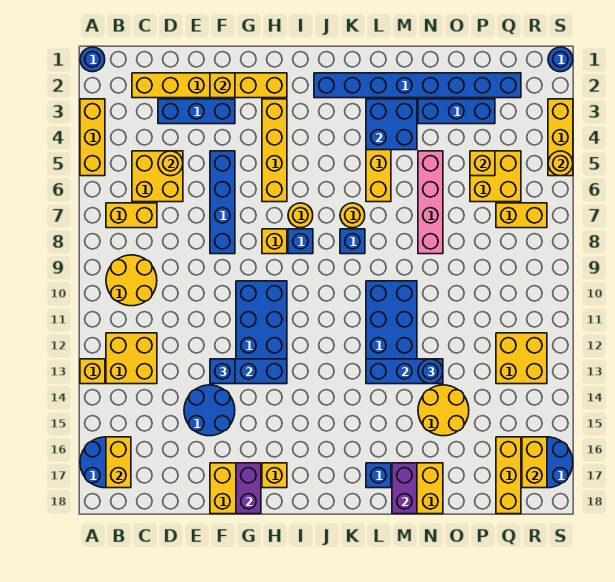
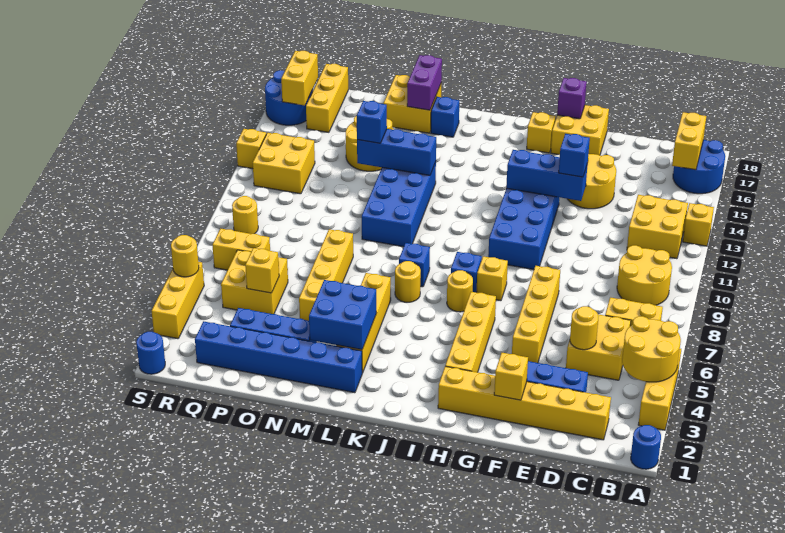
none -> yellow 2x2 round brick [622,316,681,382]
blue 2x2 round brick [184,385,235,436] -> yellow 2x2 round brick [568,154,616,209]
blue 1x4 brick [210,151,235,254] -> yellow 1x4 brick [512,266,560,363]
purple 1x2 brick [236,463,261,514] -> purple 1x1 brick [557,78,587,119]
blue 1x8 brick [314,73,521,98] -> blue 1x6 brick [195,321,362,393]
pink 1x4 brick [418,151,443,254] -> yellow 1x4 brick [299,229,353,321]
blue 1x1 round brick [418,359,443,384] -> blue 1x1 brick [357,101,387,143]
none -> yellow 1x1 round brick [232,196,258,234]
none -> yellow 1x1 brick [236,129,266,169]

